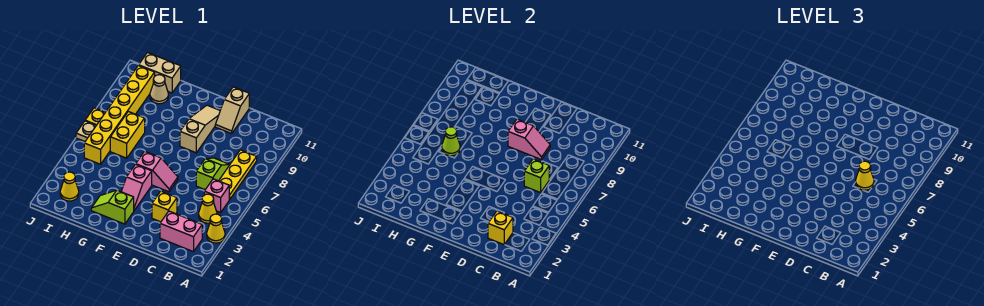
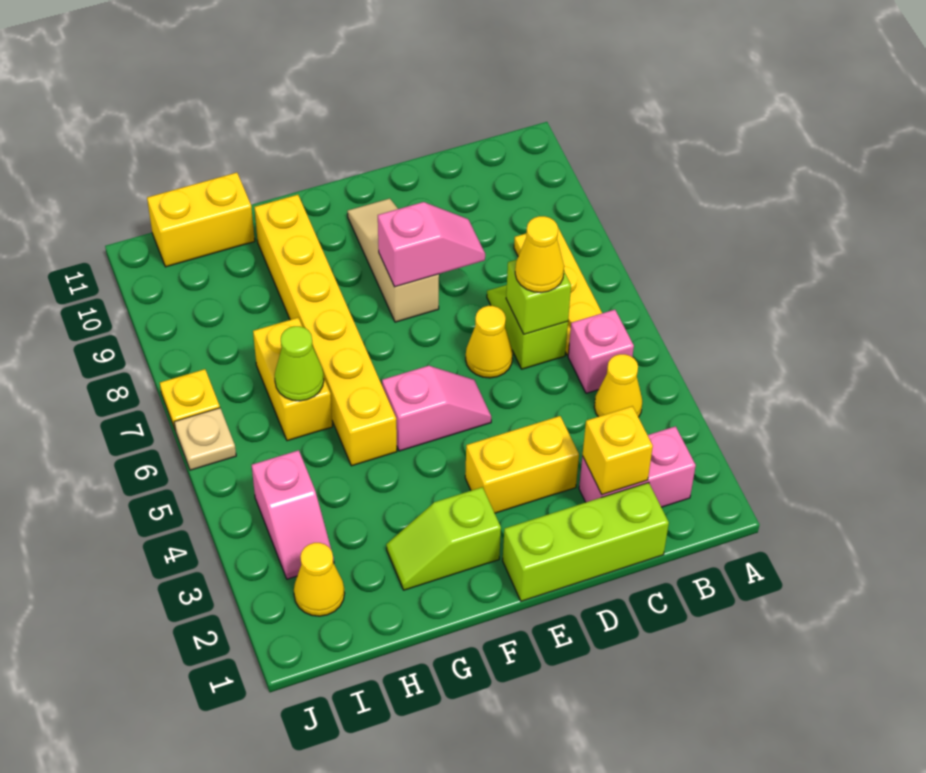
yellow 1x1 cone [207,214,225,243] -> yellow 1x1 cone moved to [466,306,513,378]
none -> lime 1x3 brick [503,482,669,601]
yellow 1x1 brick [152,191,177,222] -> yellow 1x2 brick [465,416,579,513]
tan 1x2 slope [215,87,249,134] -> none
pink 1x2 slope [121,164,152,210] -> pink 1x2 slope moved to [252,450,334,579]
tan 1x1 cone [150,75,168,104] -> none
tan 1x2 brick [139,53,181,93] -> yellow 1x2 brick [147,173,255,267]
yellow 1x6 brick [84,65,155,164] -> yellow 1x6 brick moved to [254,195,397,466]

